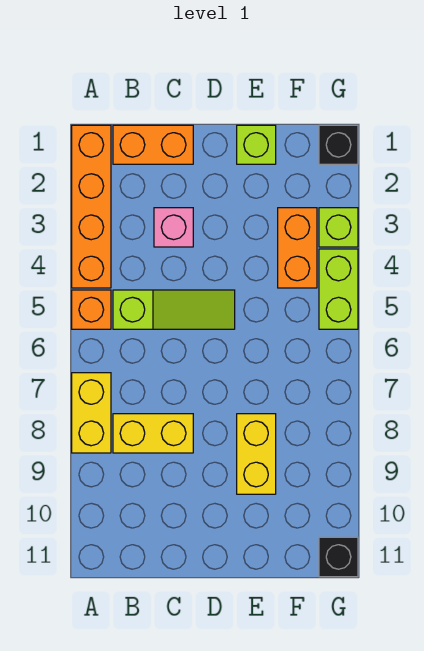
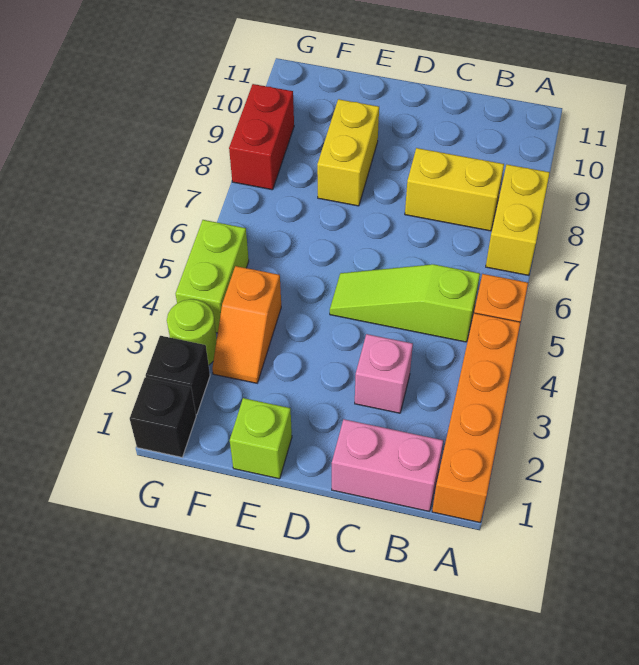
orange 1x2 brick [113,125,193,164] -> pink 1x2 brick [332,419,443,511]
orange 1x2 brick [278,208,317,288] -> orange 1x2 slope [212,266,281,383]
lime 1x1 brick [319,208,358,247] -> lime 1x1 round brick [167,299,217,365]
none -> red 1x2 brick [229,84,294,190]
black 1x1 brick [319,537,358,577] -> black 1x1 brick moved to [146,336,210,415]

